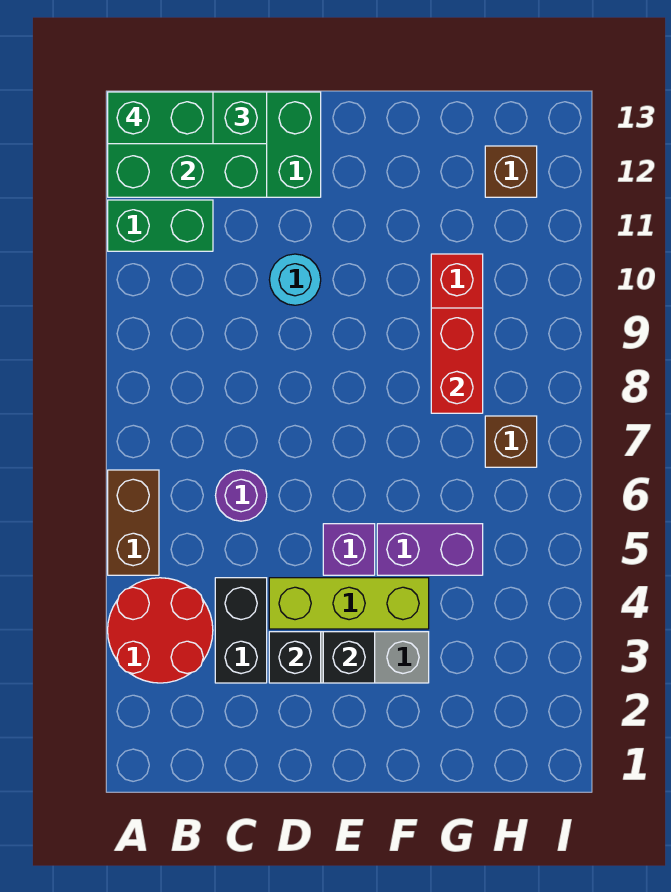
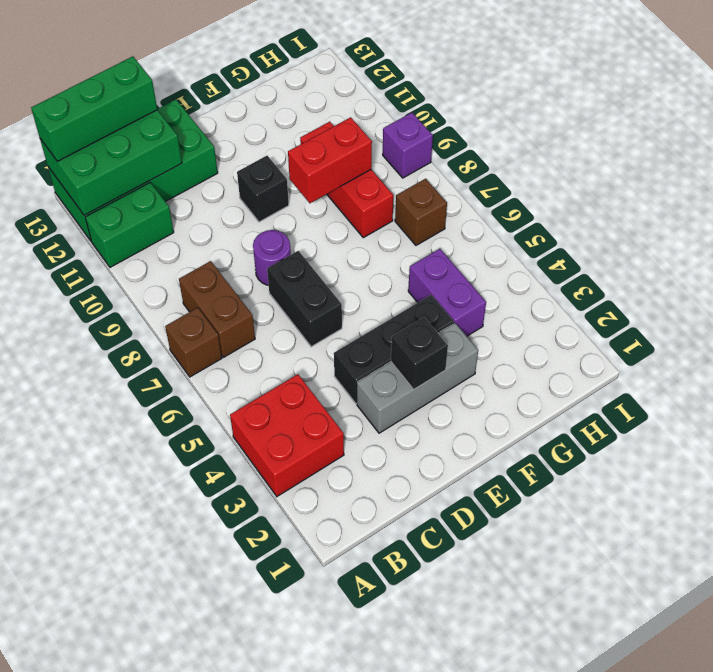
red 2x2 round brick [108,578,213,683] -> red 2x2 brick [230,374,344,496]
brown 1x2 brick [108,470,159,575] -> brown 1x2 brick moved to [179,261,255,357]
green 1x2 brick [108,92,213,144] -> none
black 1x2 brick [215,578,267,683] -> black 1x2 brick moved to [267,251,342,347]
purple 1x1 round brick [216,470,267,521] -> purple 1x1 round brick moved to [253,230,291,285]
black 1x1 brick [269,632,321,683] -> black 1x1 brick moved to [237,156,289,222]
lime 1x3 brick [269,578,429,629] -> black 1x3 brick [334,295,454,404]
cyan 1x1 round brick [269,254,321,305] -> none
purple 1x1 brick [323,524,375,575] -> purple 1x1 brick moved to [383,113,433,178]
purple 1x2 brick [377,524,483,575] -> purple 1x2 brick turned to [408,249,486,336]
red 1x2 brick [431,308,483,413] -> red 1x2 brick turned to [288,117,372,203]
brown 1x1 brick [485,146,537,197] -> brown 1x1 brick moved to [165,308,222,377]

